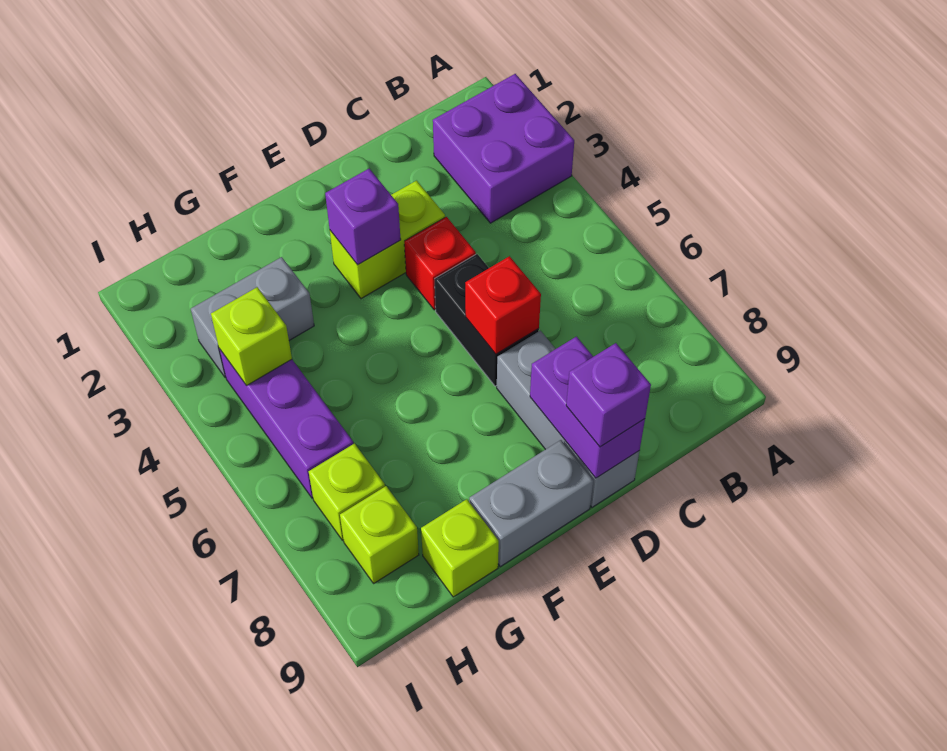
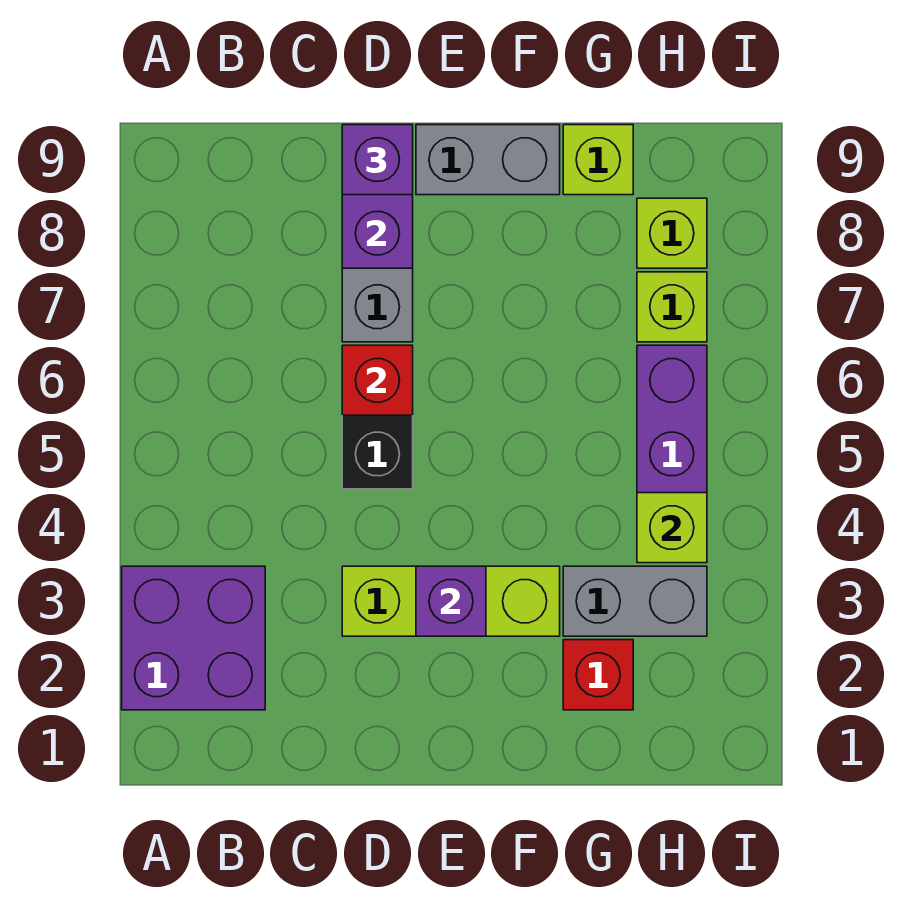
lime 1x2 brick [330,181,445,299] -> lime 1x3 brick [342,566,560,636]
red 1x1 brick [404,217,476,310] -> red 1x1 brick moved to [563,640,633,710]

